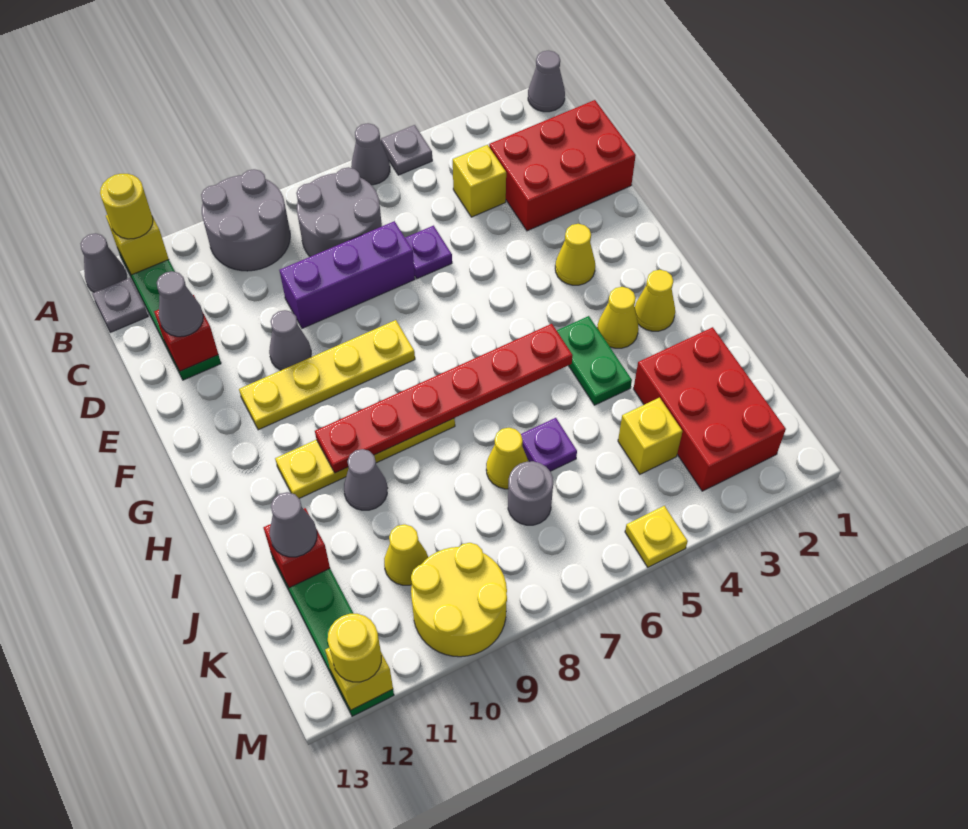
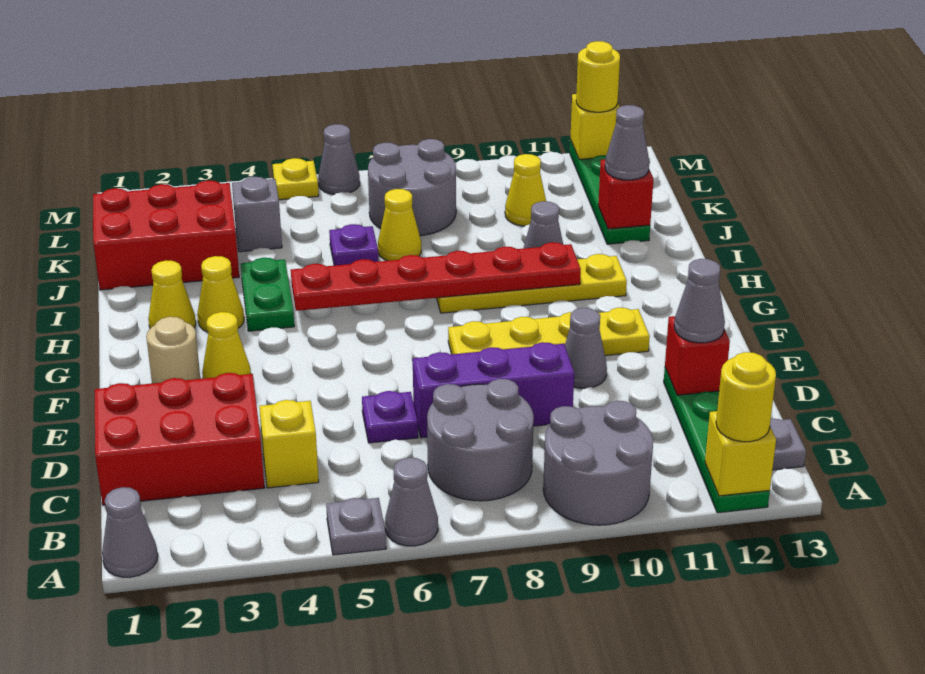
grey 1x1 cone [80,233,127,292] -> grey 1x1 cone moved to [318,124,360,194]
none -> tan 1x1 round brick [146,317,200,383]
red 2x3 brick [634,327,786,491] -> red 2x3 brick turned to [93,181,239,290]
yellow 1x1 brick [618,398,683,474] -> grey 1x1 brick [232,177,282,252]
grey 1x1 round brick [508,461,553,525] -> grey 2x2 round brick [368,139,456,236]
yellow 2x2 round brick [411,543,507,657] -> none

